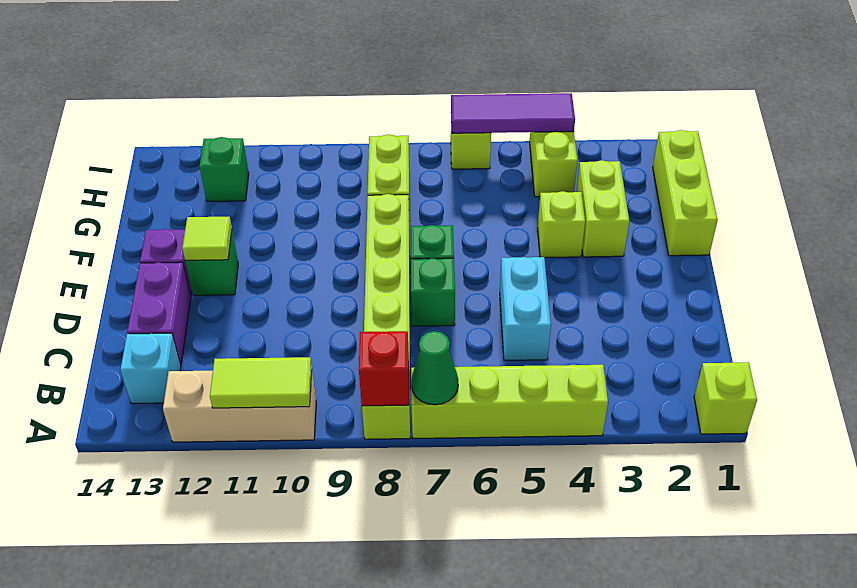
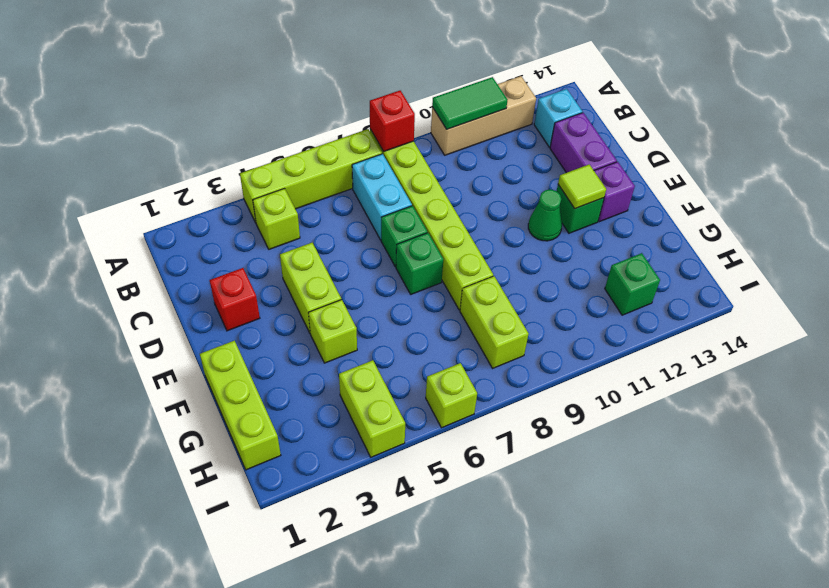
lime 1x1 brick [694,362,757,434] -> lime 1x1 brick moved to [253,189,300,249]
green 1x1 cone [411,331,458,405] -> green 1x1 cone moved to [528,189,562,241]
lime 1x2 tile [210,357,312,408] -> green 1x2 tile [432,77,507,129]
cyan 1x2 brick [500,257,551,361] -> cyan 1x2 brick moved to [352,154,412,240]
none -> red 1x1 brick [210,268,260,331]
lime 1x2 brick [576,160,629,257] -> lime 1x2 brick moved to [280,243,341,333]
purple 1x3 tile [451,93,575,133] -> none

